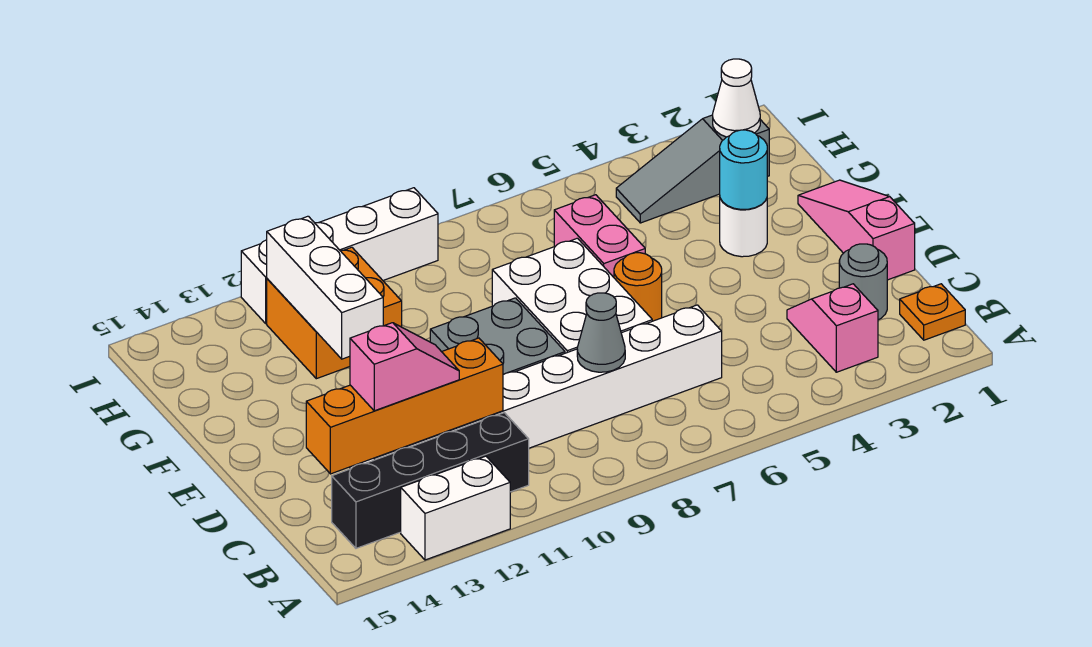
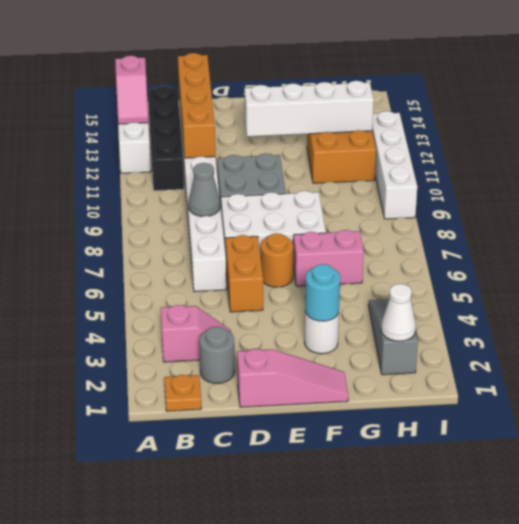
pink 1x2 slope [350,323,459,411] -> pink 1x2 slope moved to [115,56,148,124]
none -> orange 1x2 brick [225,235,263,312]
white 1x3 brick [267,216,383,359] -> white 1x4 brick [244,81,374,137]

